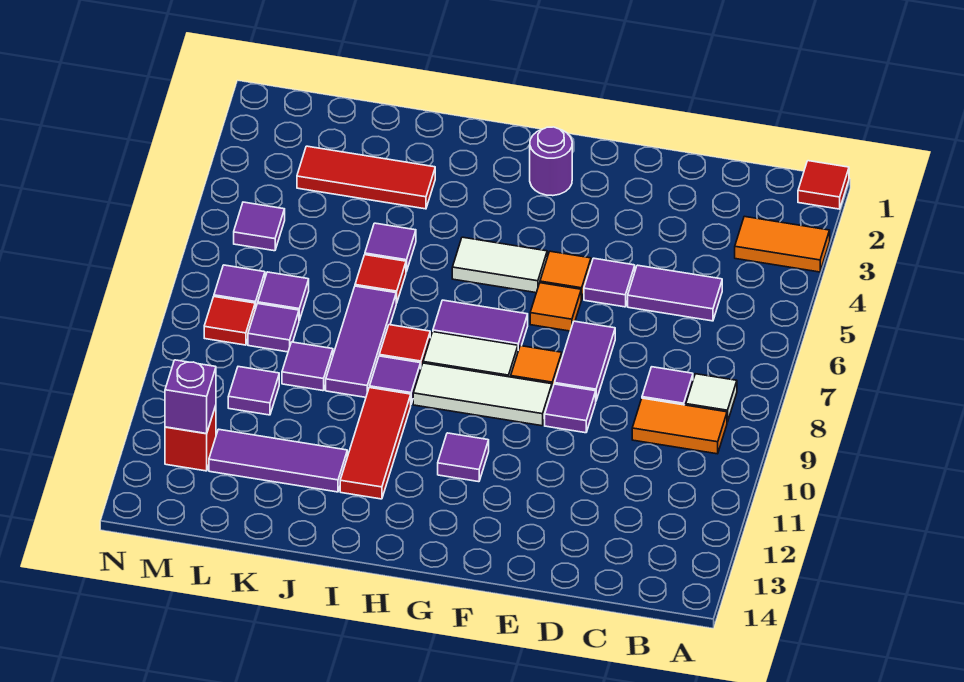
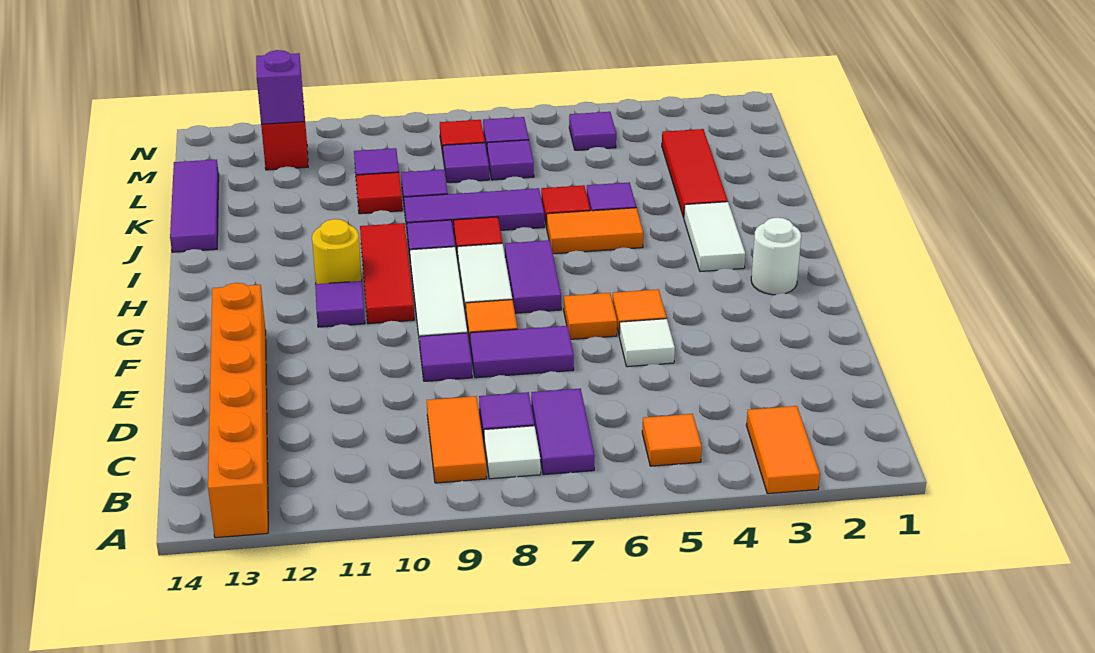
red 1x1 tile [798,161,849,209] -> red 1x1 tile moved to [356,172,402,214]
none -> orange 1x6 brick [208,283,268,538]
none -> orange 1x1 tile [642,414,702,466]
purple 1x2 tile [628,265,722,321] -> purple 1x2 tile moved to [531,388,595,475]
purple 1x1 tile [584,258,635,307] -> white 1x1 tile [619,319,675,367]
purple 1x1 round brick [530,127,572,196] -> white 1x1 round brick [751,218,801,295]
white 1x2 tile [452,237,547,293] -> white 1x2 tile moved to [684,202,746,271]
none -> yellow 1x1 round brick [312,219,362,284]
none -> orange 1x2 tile [547,208,643,254]
red 1x3 tile [340,387,411,499] -> red 1x3 tile turned to [360,223,414,324]
purple 1x3 tile [209,429,347,492] -> purple 1x3 tile moved to [170,160,219,252]

